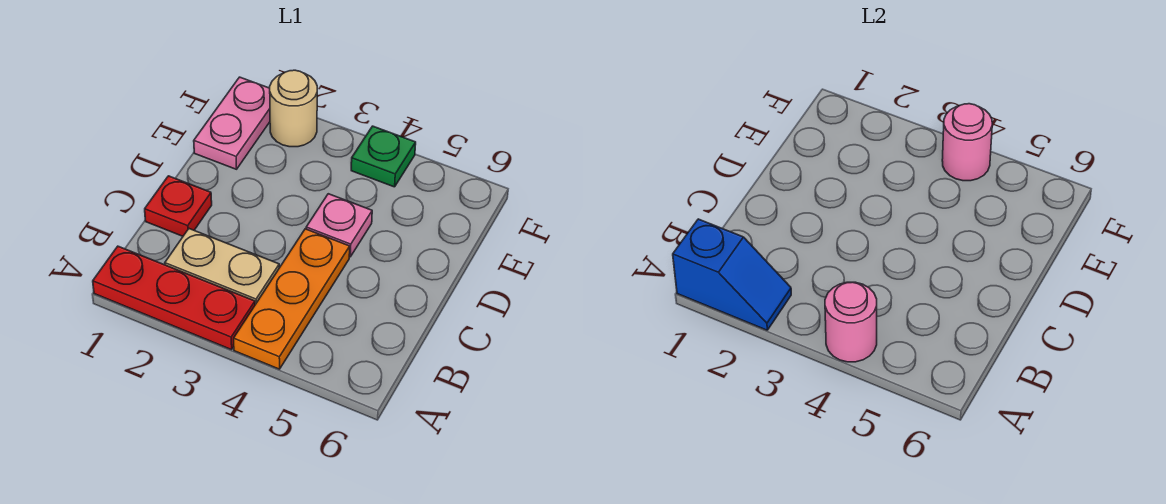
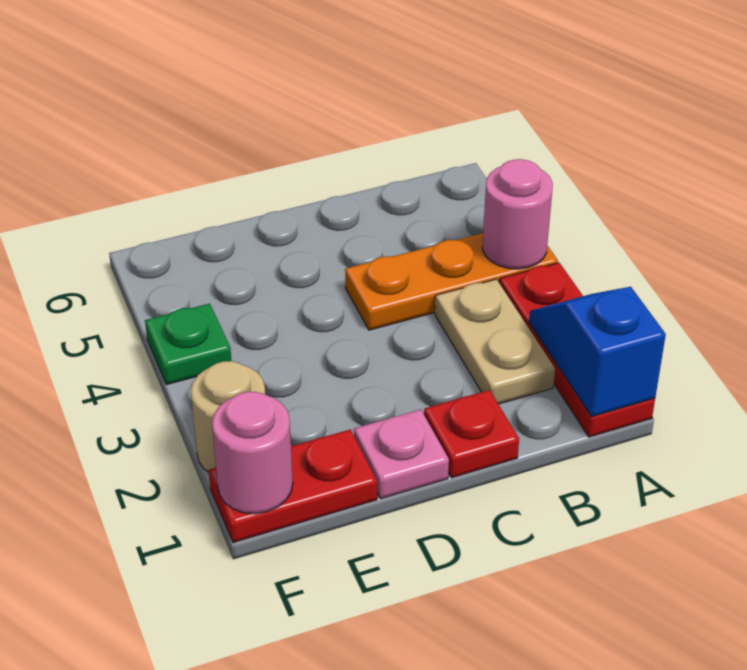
pink 1x1 plate [306,194,372,257] -> pink 1x1 plate moved to [354,410,449,499]
pink 1x2 plate [194,77,270,169] -> red 1x2 plate [209,429,377,543]
pink 1x1 round brick [942,104,992,181] -> pink 1x1 round brick moved to [212,392,293,514]

